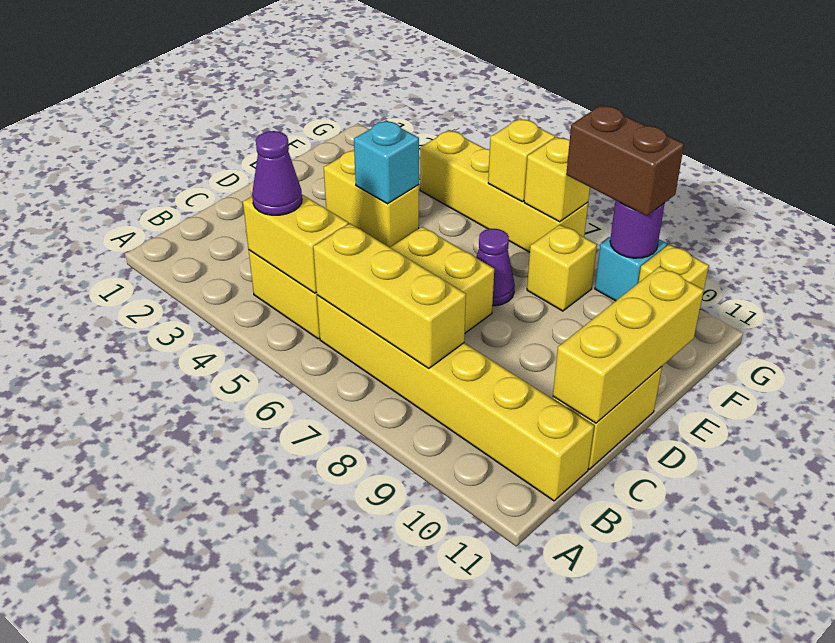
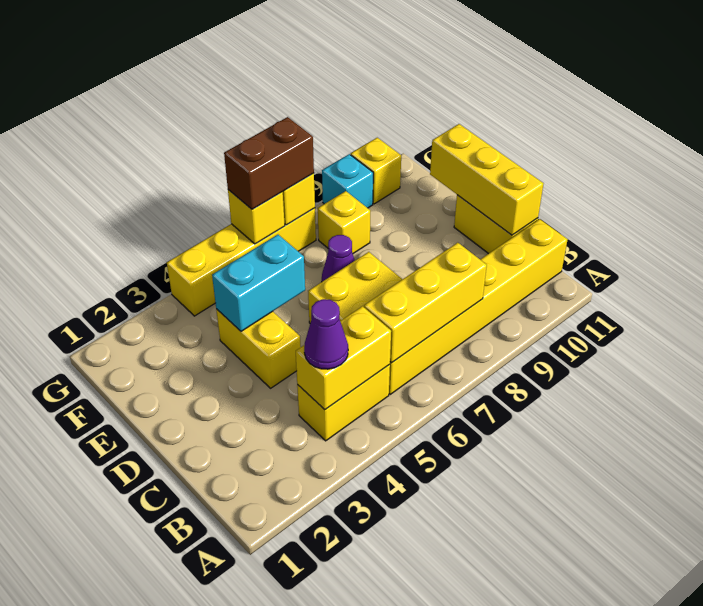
yellow 1x2 brick [324,150,419,247] -> yellow 1x2 brick turned to [216,309,301,388]
cyan 1x1 brick [354,120,419,204] -> cyan 1x2 brick [212,235,305,331]
brown 1x2 brick [566,105,684,216] -> brown 1x2 brick moved to [224,117,314,209]
purple 1x1 round brick [610,200,665,258] -> none

